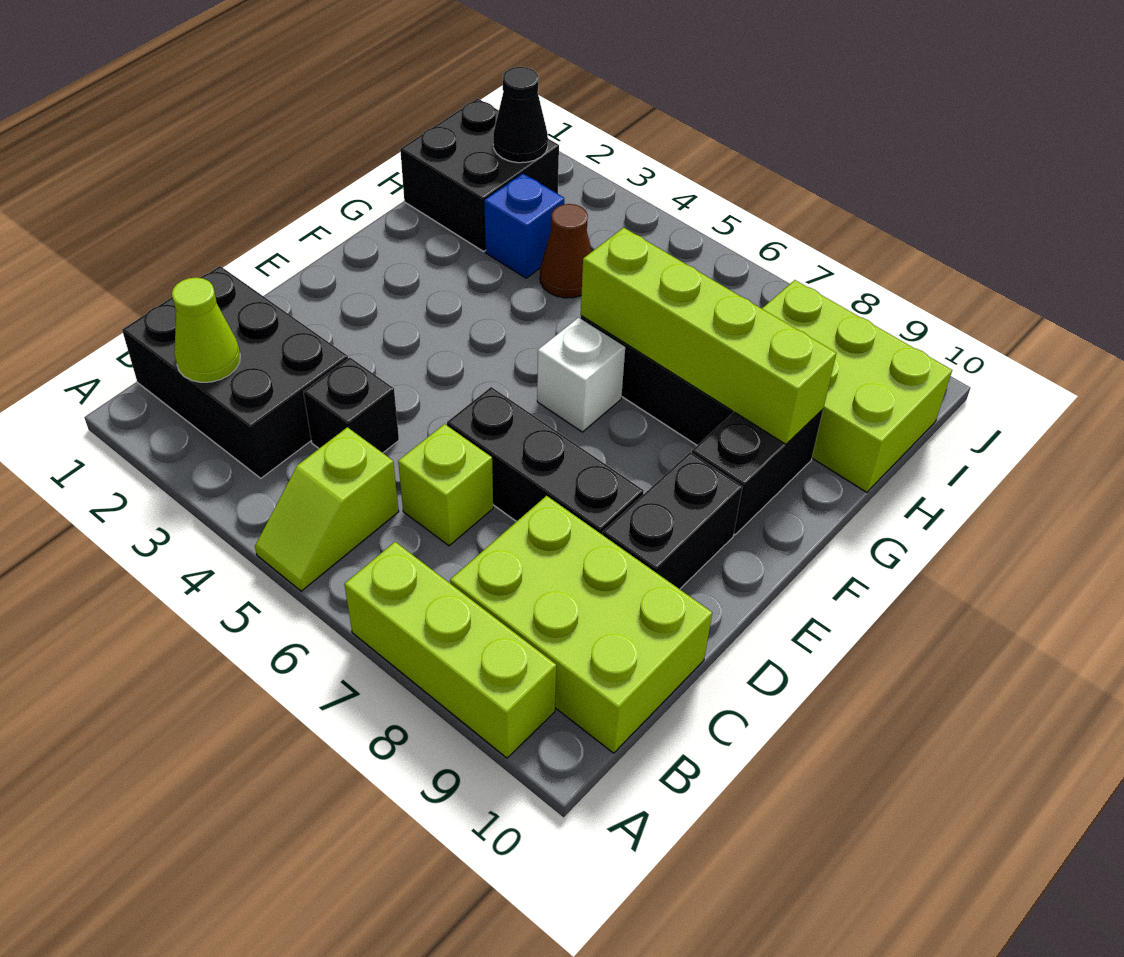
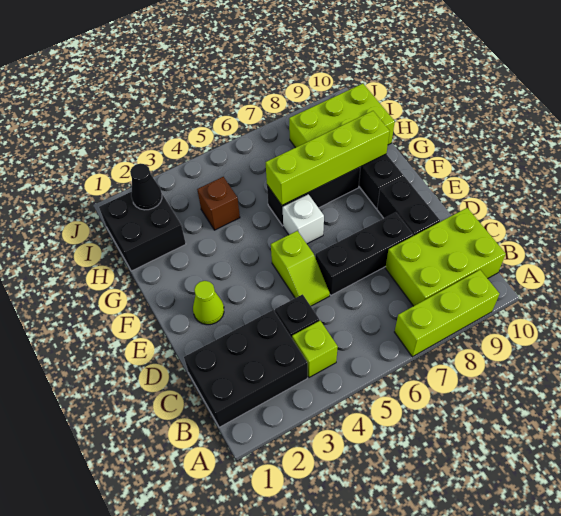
lime 1x2 slope [255,427,399,591] -> lime 1x2 slope moved to [271,231,330,306]
lime 1x1 cone [172,277,240,382] -> lime 1x1 cone moved to [193,281,224,325]
lime 1x1 brick [398,424,493,546] -> lime 1x1 brick moved to [292,321,338,377]
blue 1x1 brick [484,173,564,278] -> none
brown 1x1 cone [540,204,592,298] -> brown 1x1 brick [197,177,240,230]

